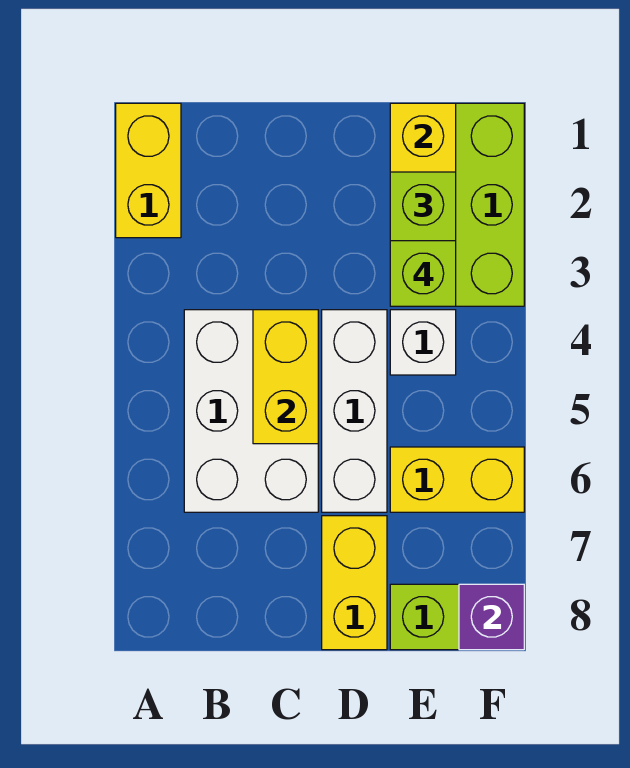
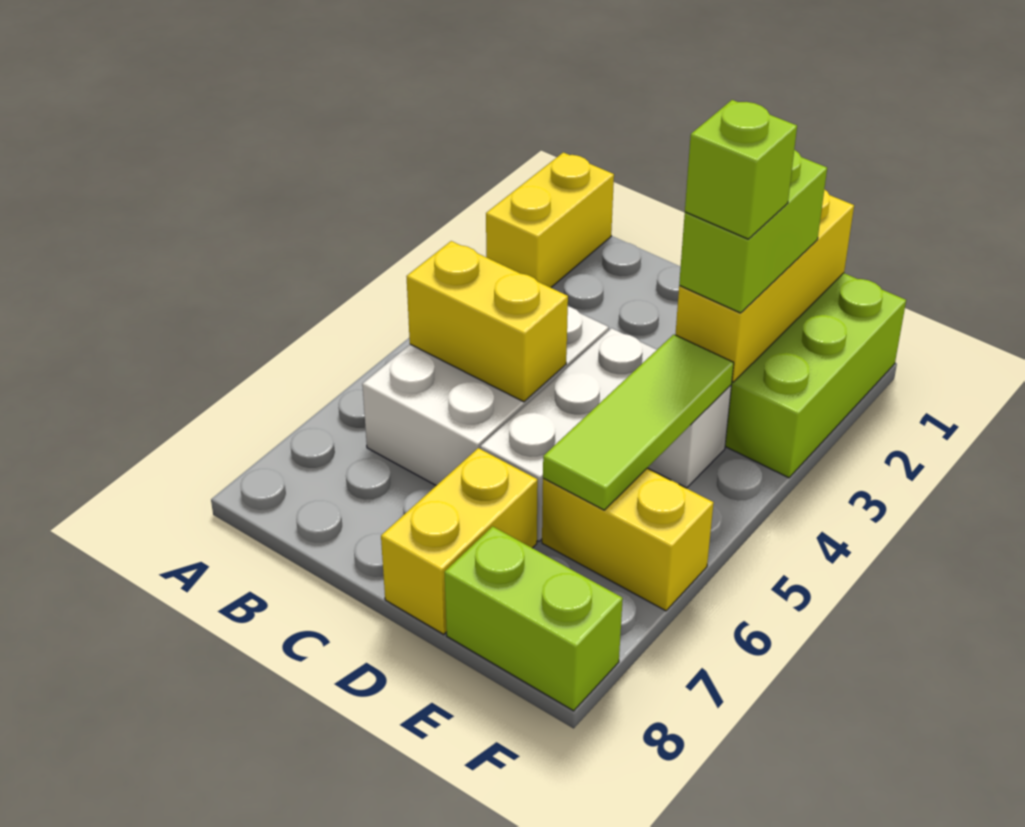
yellow 1x2 brick [253,310,318,444] -> yellow 1x2 brick turned to [406,241,568,402]
none -> lime 1x3 tile [543,334,734,510]
purple 1x1 brick [459,584,524,650] -> none

